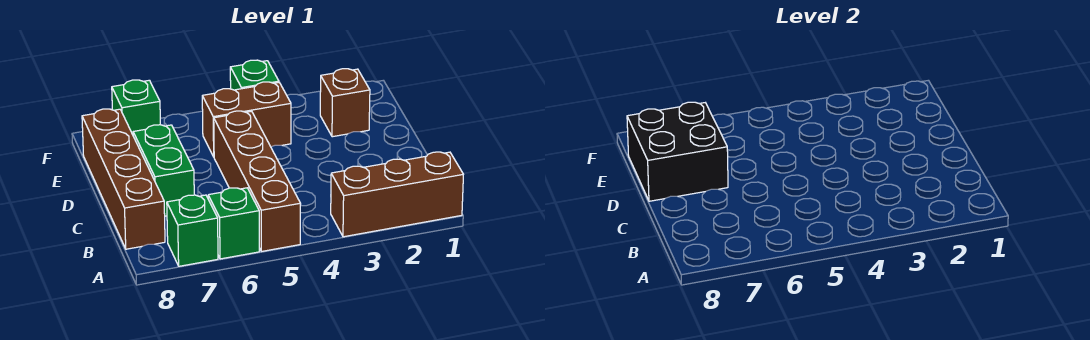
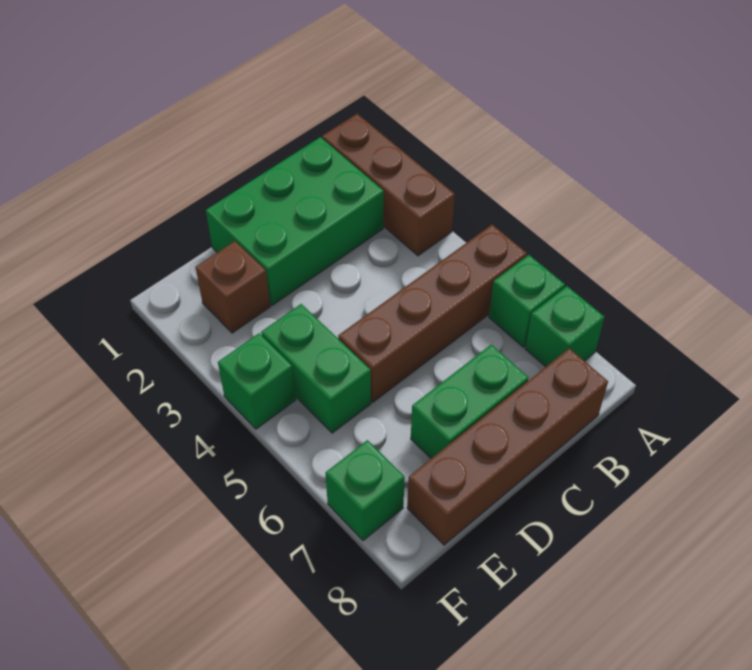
none -> green 2x3 brick [206,137,384,305]
black 2x2 brick [627,102,728,201] -> none
brown 1x2 brick [202,82,291,157] -> green 1x2 brick [261,304,371,433]

